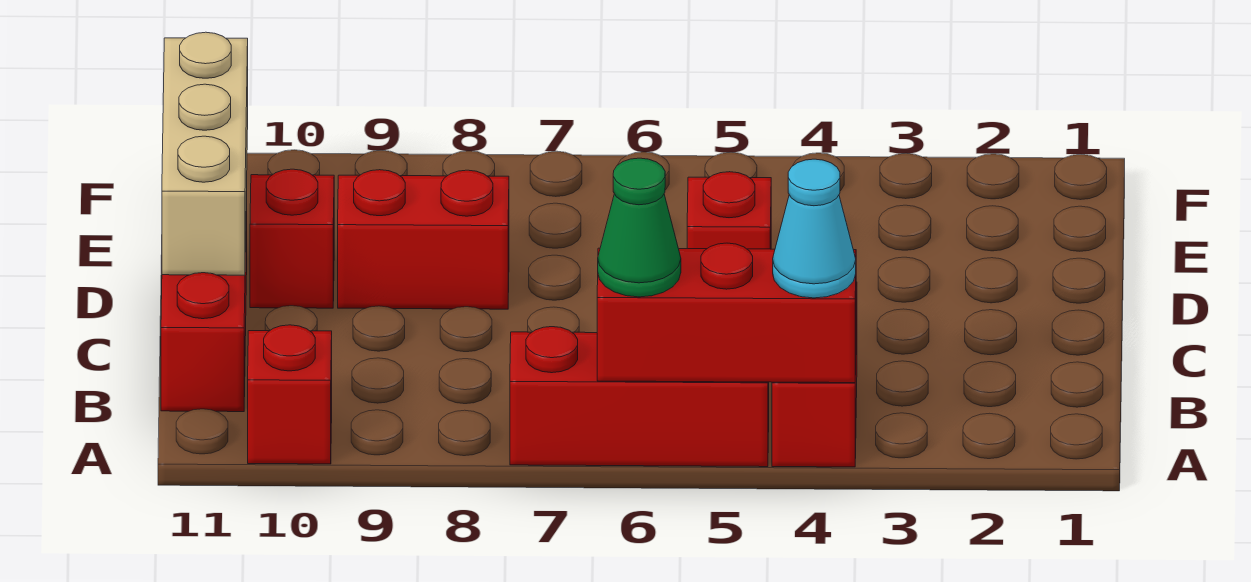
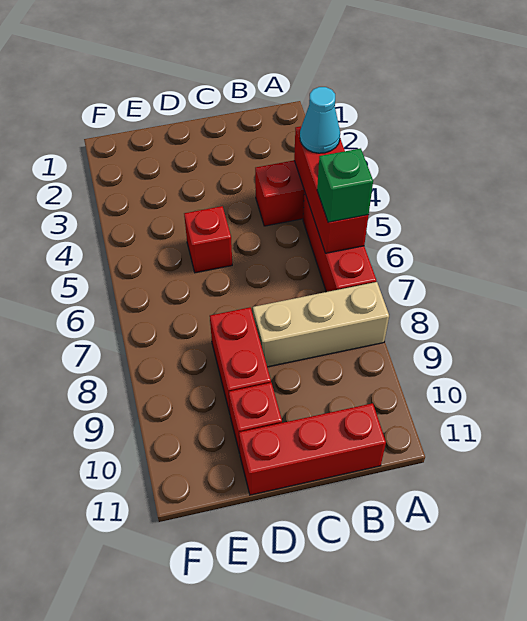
green 1x1 cone [598,158,681,297] -> green 1x1 brick [317,148,373,222]
red 1x1 brick [248,325,332,464] -> none
tan 1x3 brick [162,32,248,275] -> tan 1x3 brick moved to [253,282,389,367]

